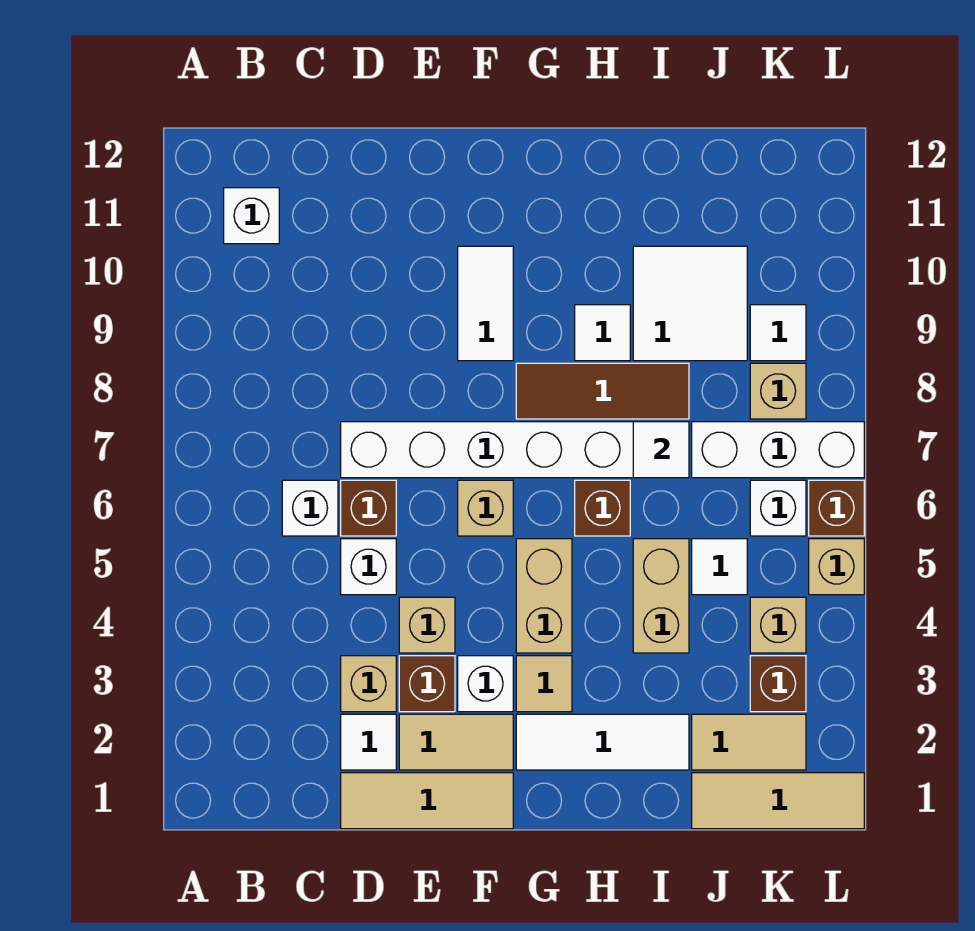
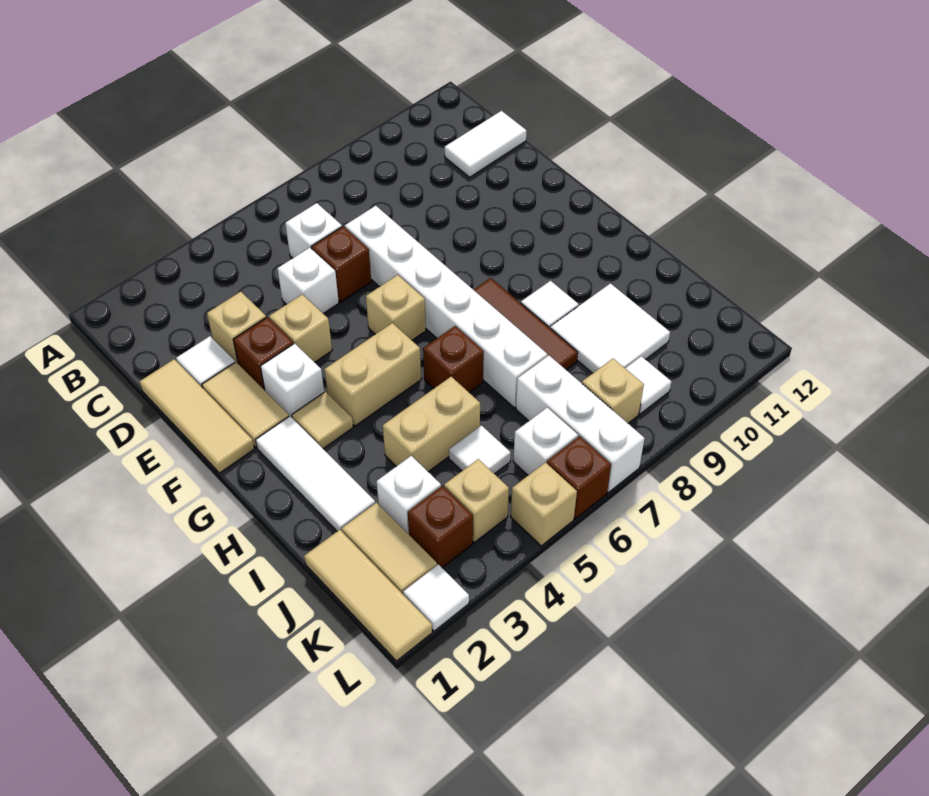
white 1x1 brick [224,188,279,244] -> white 1x1 brick moved to [377,456,441,534]
white 1x2 tile [458,246,513,361] -> white 1x2 tile moved to [445,111,526,177]
white 1x1 tile [633,422,689,478] -> white 1x1 tile moved to [403,564,469,631]

